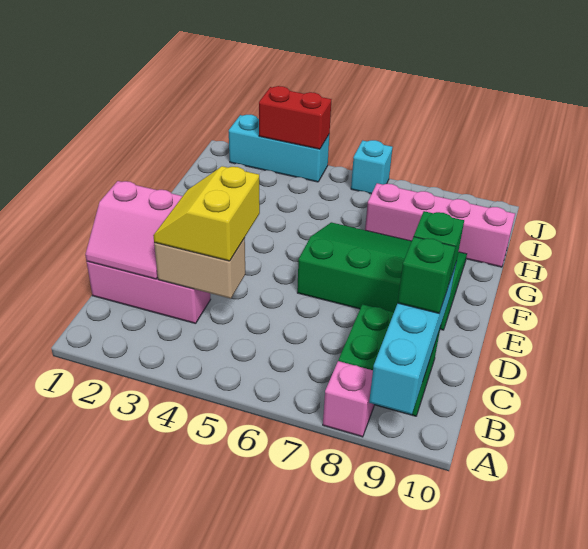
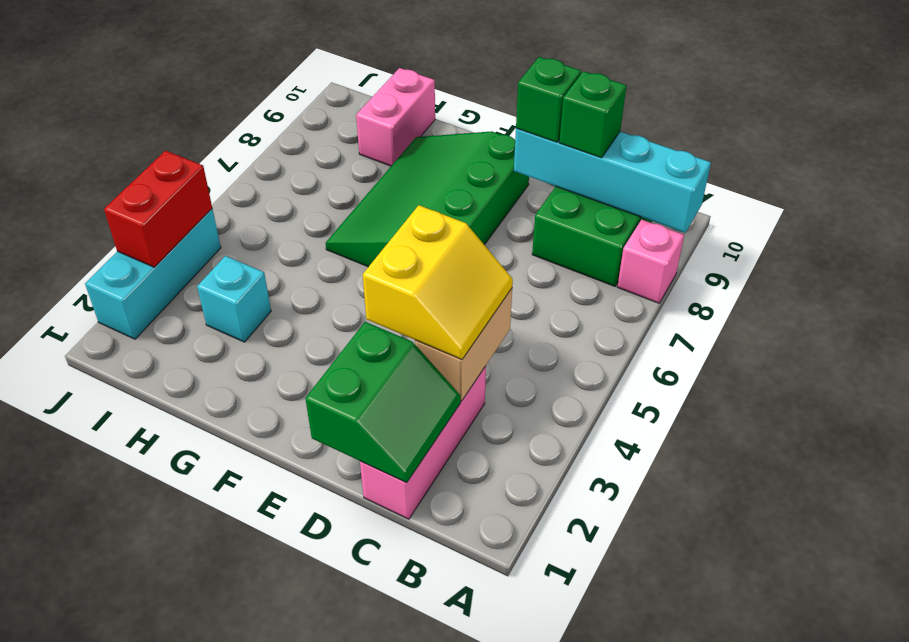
pink 2x2 slope [85,181,183,279] -> green 2x2 slope [305,322,461,483]
yellow 2x2 slope [153,166,260,261] -> yellow 2x2 slope turned to [363,205,513,360]
pink 1x4 brick [365,183,515,267] -> pink 1x2 brick [356,68,435,166]
cyan 1x1 brick [351,140,393,194] -> cyan 1x1 brick moved to [197,256,271,342]

